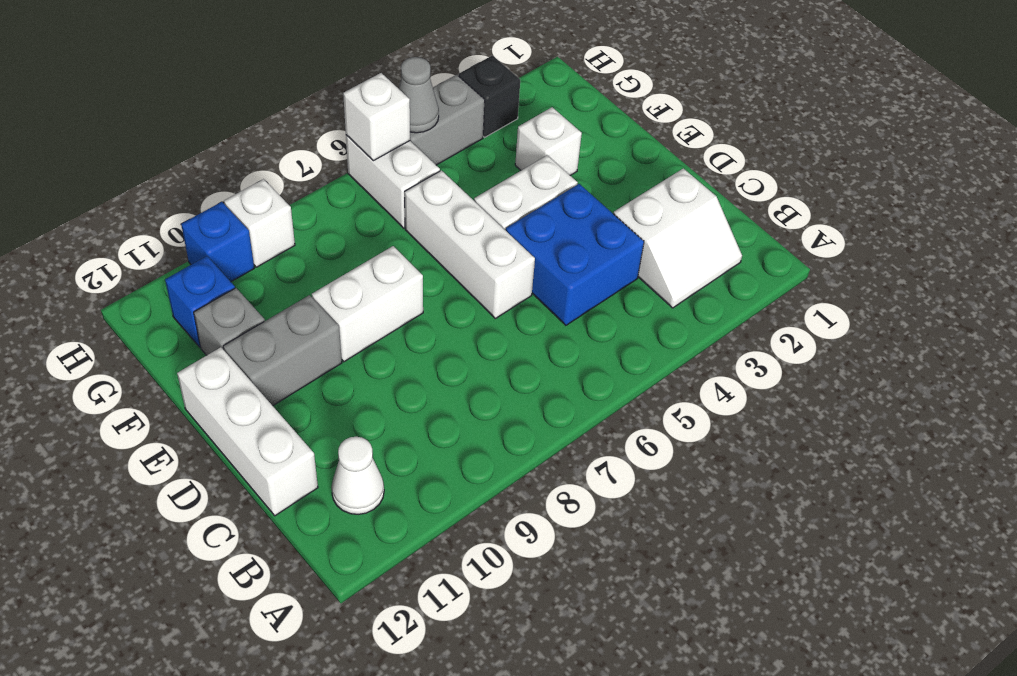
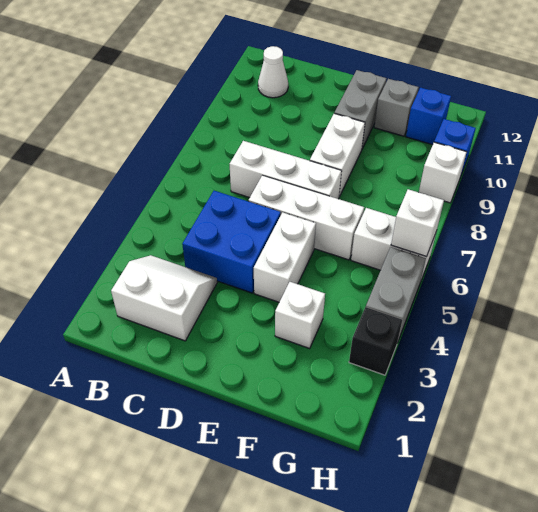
white 2x2 slope [614,168,742,308] -> white 2x2 slope turned to [111,255,217,341]
white 1x3 brick [177,347,318,516] -> white 1x3 brick moved to [230,141,342,199]
grey 1x1 cone [399,57,439,133] -> none

